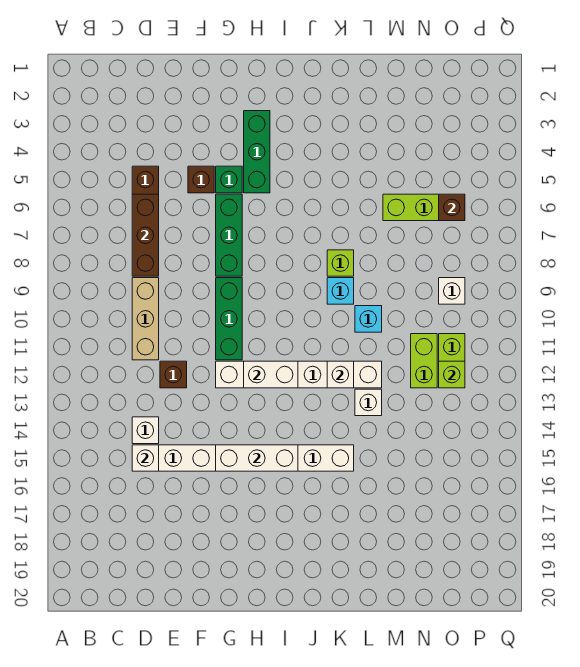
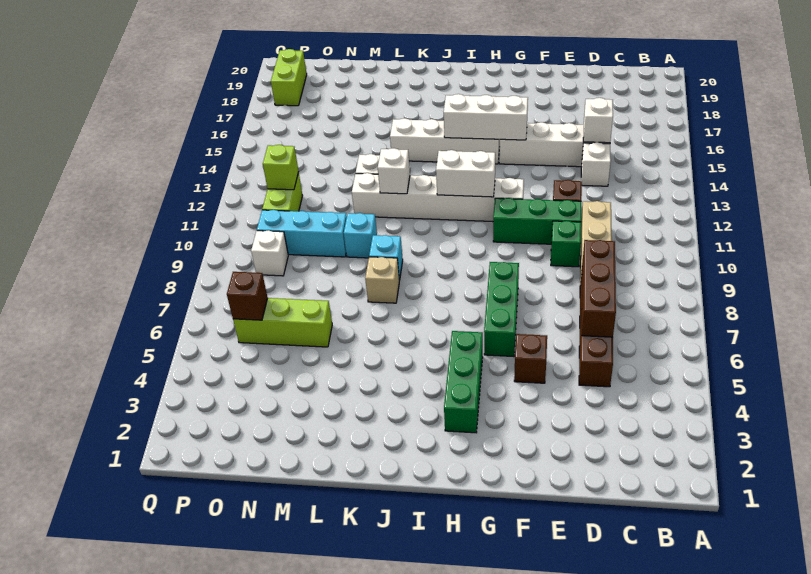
green 1x1 brick [216,166,242,193] -> green 1x1 brick moved to [551,221,581,267]
green 1x3 brick [216,278,242,360] -> green 1x3 brick turned to [493,198,581,244]
lime 1x1 brick [327,250,354,276] -> tan 1x1 brick [365,257,399,303]
none -> cyan 1x3 brick [257,210,347,257]
lime 1x2 brick [411,334,437,388] -> lime 1x2 brick moved to [271,49,307,106]

